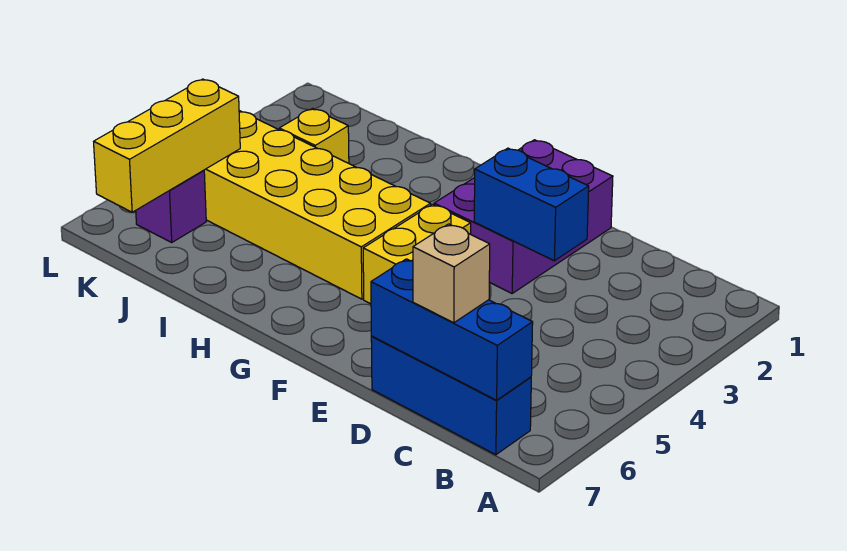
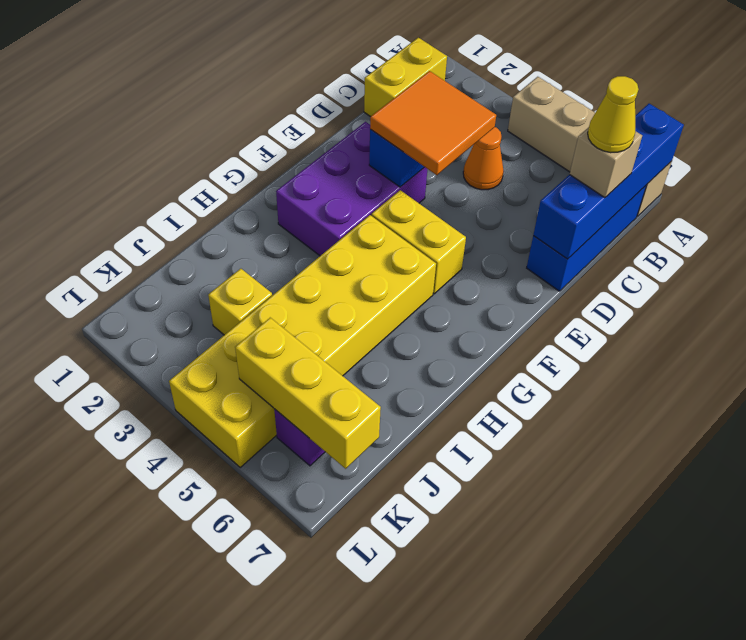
none -> tan 1x4 brick [508,77,672,216]
none -> yellow 1x2 brick [364,38,447,117]
blue 1x3 brick [371,259,533,400] -> blue 1x4 brick [533,104,684,259]
none -> orange 1x1 cone [463,127,504,190]
none -> yellow 1x1 cone [588,76,638,153]
none -> orange 2x2 tile [370,71,496,175]
purple 2x3 brick [434,140,613,293] -> purple 2x3 brick turned to [276,122,427,256]

